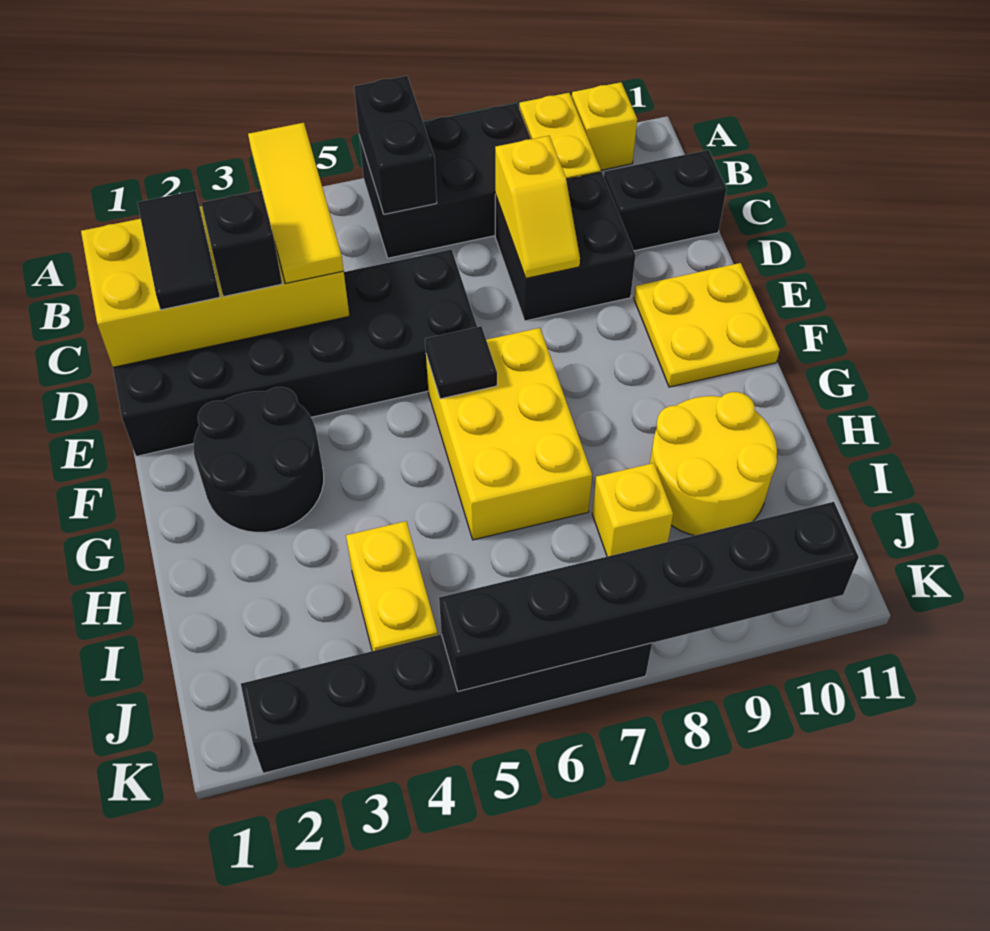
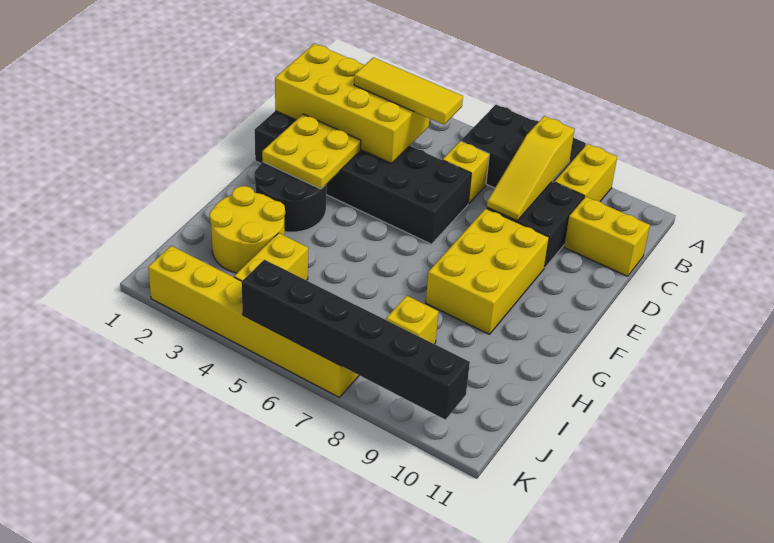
black 1x2 brick [354,76,437,214] -> none
yellow 1x1 brick [572,82,637,170] -> yellow 1x1 brick moved to [443,141,489,204]
yellow 1x3 tile [248,123,344,283] -> yellow 1x3 tile turned to [354,57,463,125]
black 1x2 tile [137,191,220,310] -> none
yellow 1x2 slope [495,136,580,278] -> yellow 1x3 slope [487,116,575,221]
black 1x2 brick [604,150,726,251] -> yellow 1x2 brick [564,197,650,276]
black 1x1 brick [201,190,282,297] -> none
yellow 2x2 plate [634,263,780,387] -> yellow 2x2 plate moved to [262,114,361,189]
yellow 2x3 brick [426,328,592,540] -> yellow 2x3 brick moved to [426,208,549,334]
black 1x1 tile [425,326,497,399] -> none
yellow 2x2 round brick [650,392,777,535] -> yellow 2x2 round brick moved to [210,186,285,273]
black 1x6 brick [241,634,652,773] -> yellow 1x6 brick [148,246,359,397]

